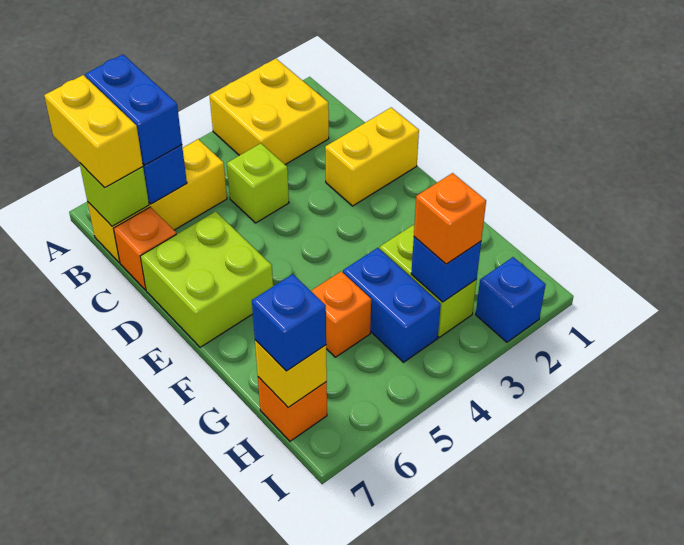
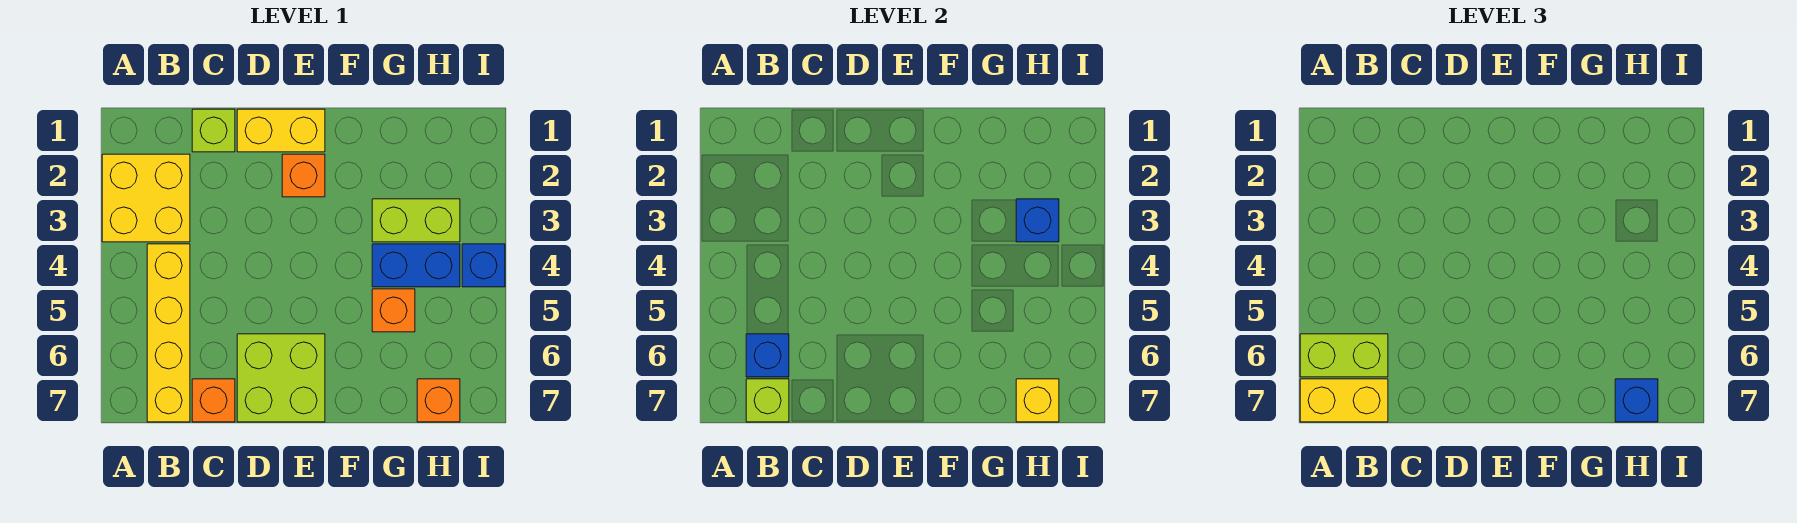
blue 1x2 brick [85,55,182,165] -> lime 1x2 brick [1300,334,1388,377]
yellow 1x3 brick [88,139,227,262] -> yellow 1x4 brick [147,244,190,422]
lime 1x1 brick [227,143,289,223] -> lime 1x1 brick moved to [192,109,235,152]
yellow 1x2 brick [325,108,419,206] -> yellow 1x2 brick turned to [237,109,325,152]
orange 1x1 brick [414,173,486,264] -> orange 1x1 brick moved to [282,154,325,197]
blue 1x1 brick [476,257,546,342] -> blue 1x1 brick moved to [462,244,505,287]

